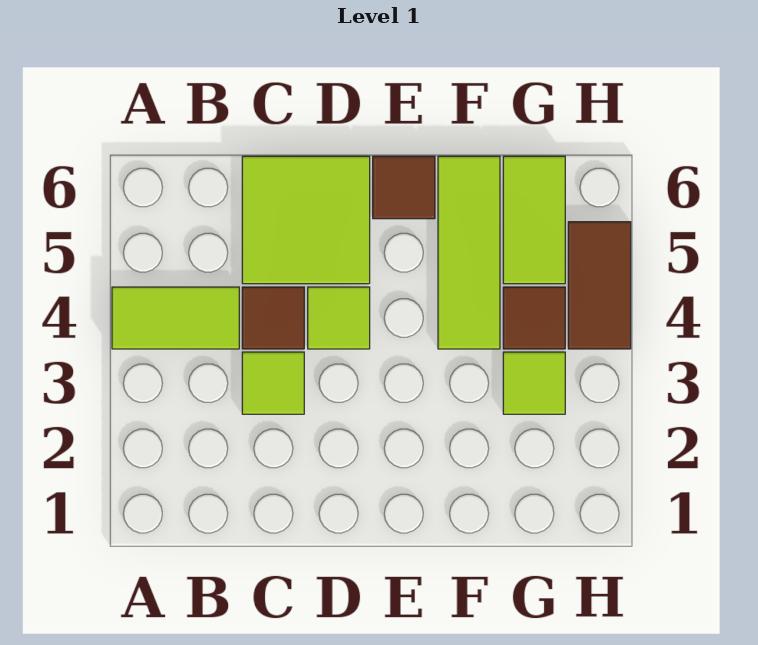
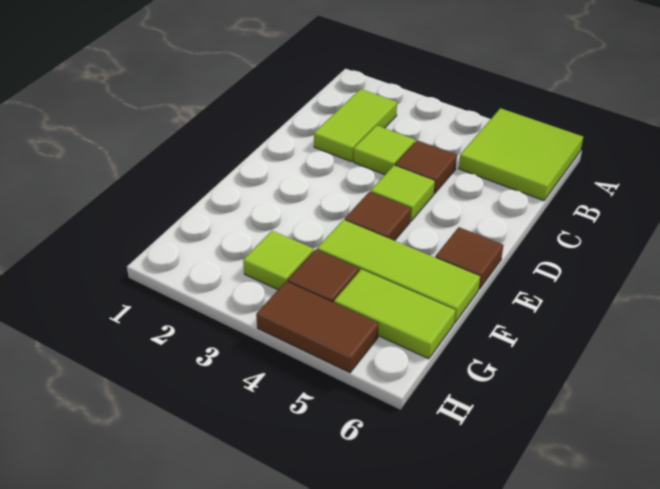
lime 1x2 tile [112,287,239,349] -> lime 1x2 tile moved to [314,89,397,162]
lime 2x2 tile [242,156,370,284] -> lime 2x2 tile moved to [459,108,583,201]
none -> brown 1x1 tile [345,192,411,241]

